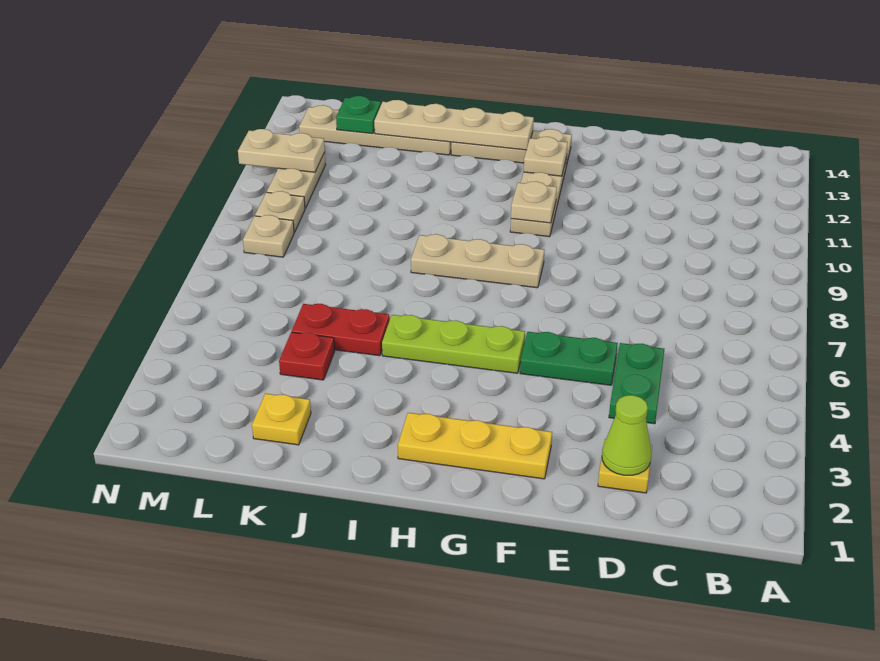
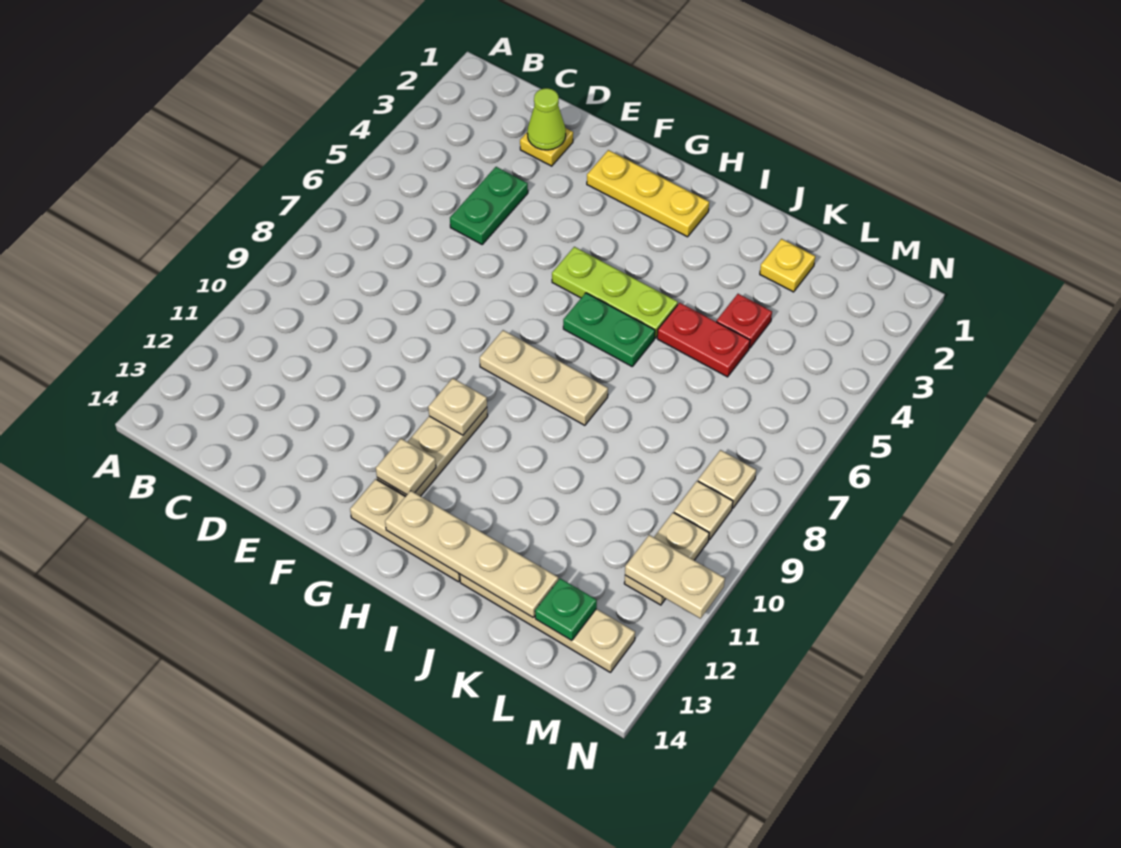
green 1x2 plate [520,332,618,385] -> green 1x2 plate moved to [563,293,655,366]

